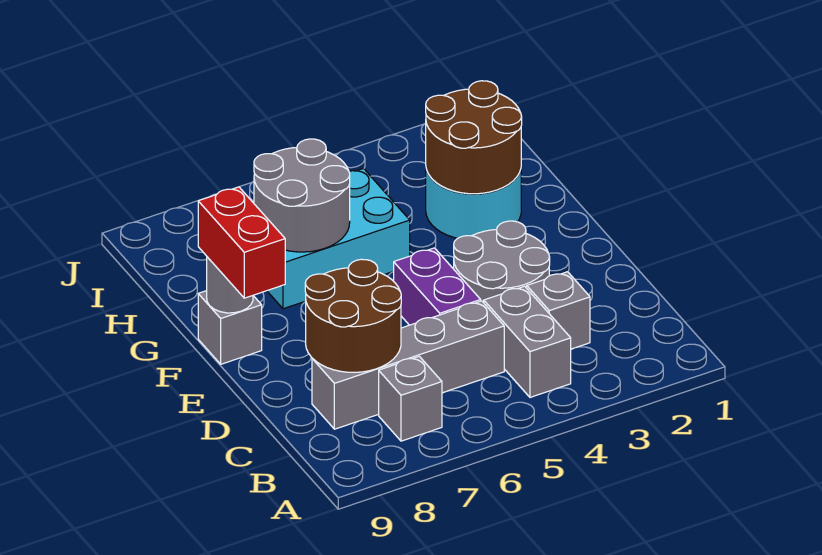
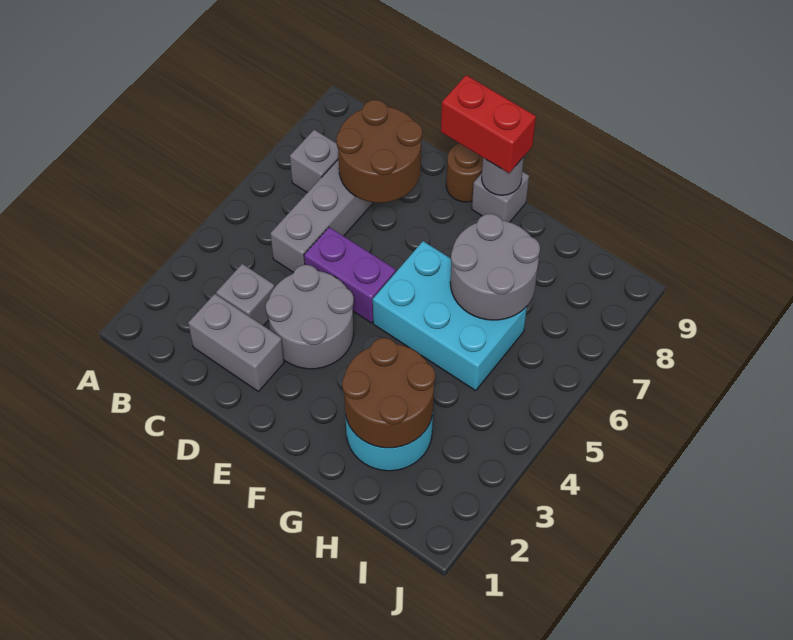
grey 1x2 brick [484,286,571,397] -> grey 1x2 brick moved to [188,294,284,392]
none -> brown 1x1 round brick [446,143,483,202]
cyan 2x3 brick [267,169,410,309] -> cyan 2x3 brick turned to [373,241,527,391]

